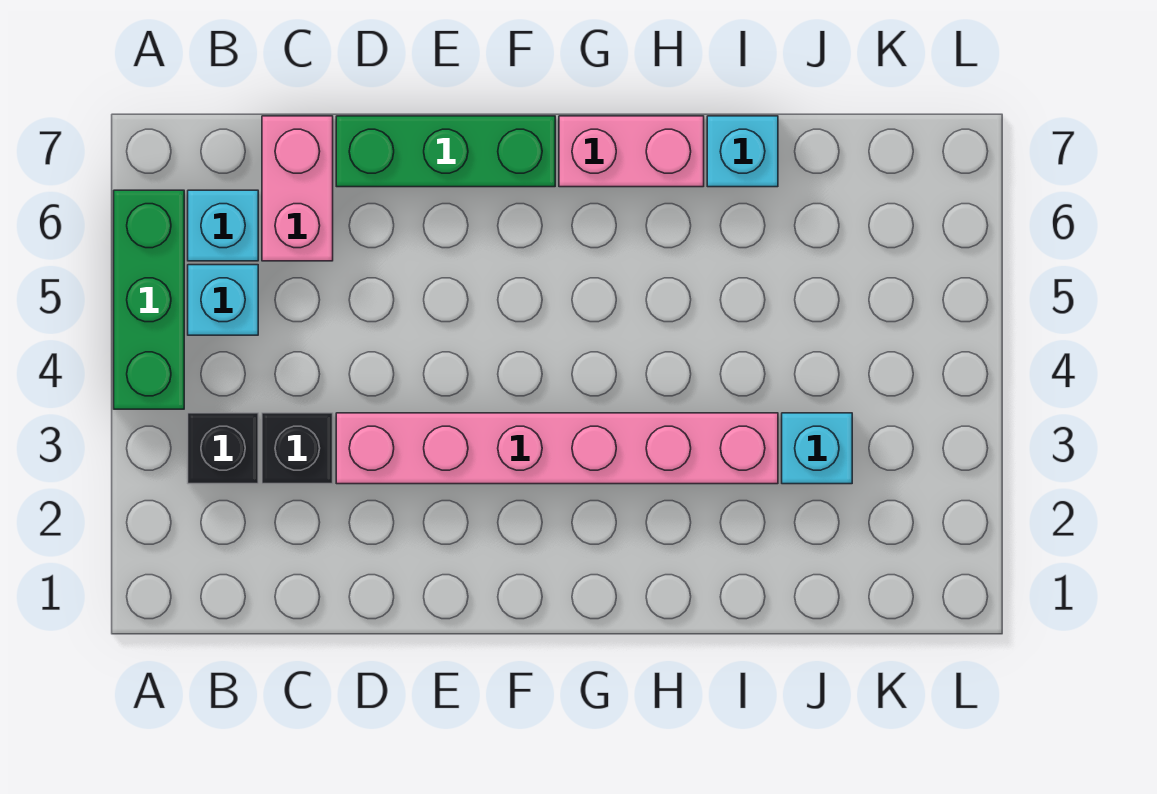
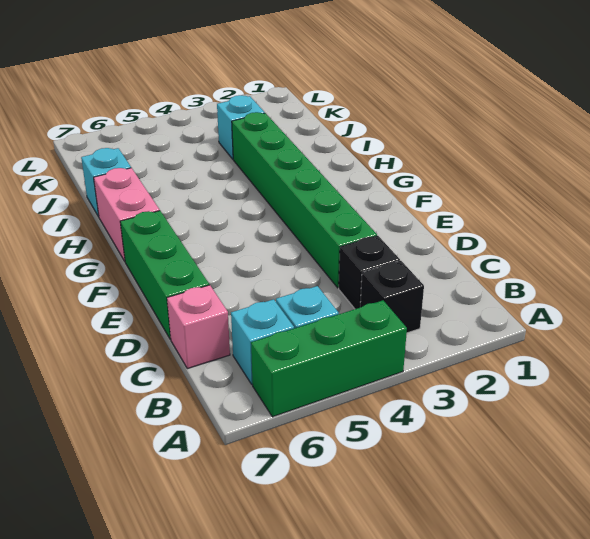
pink 1x2 brick [262,116,333,261] -> pink 1x1 brick [167,285,230,369]
pink 1x6 brick [336,413,778,484] -> green 1x6 brick [232,112,377,288]

